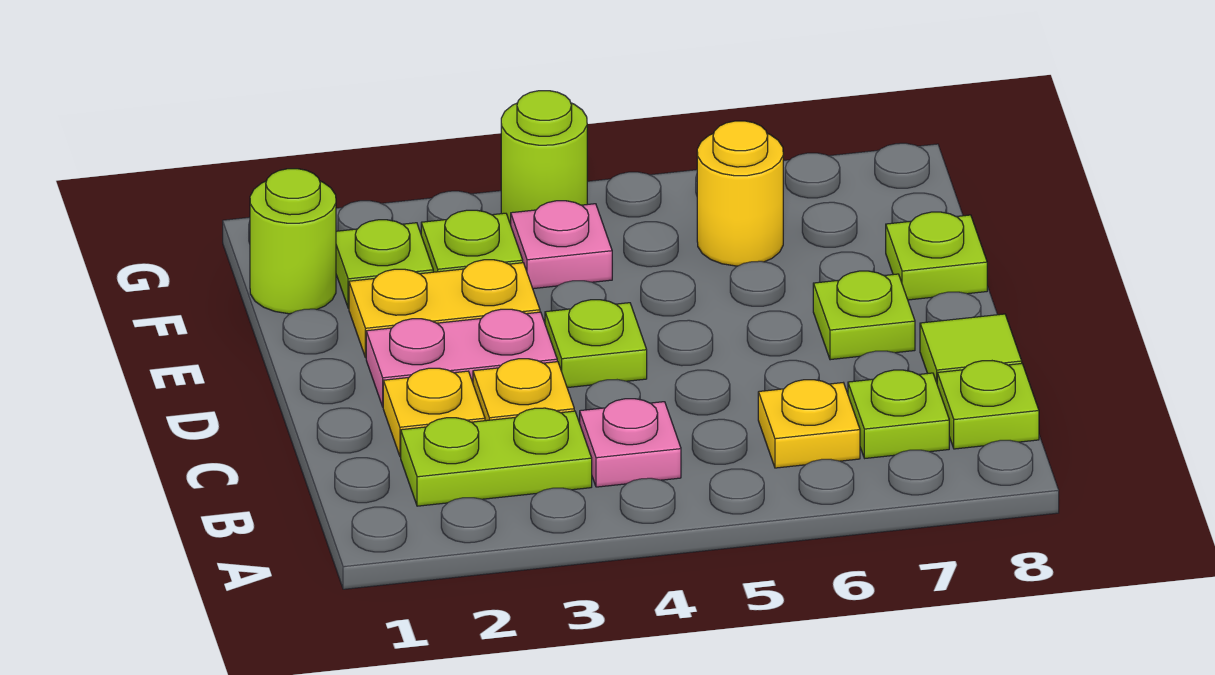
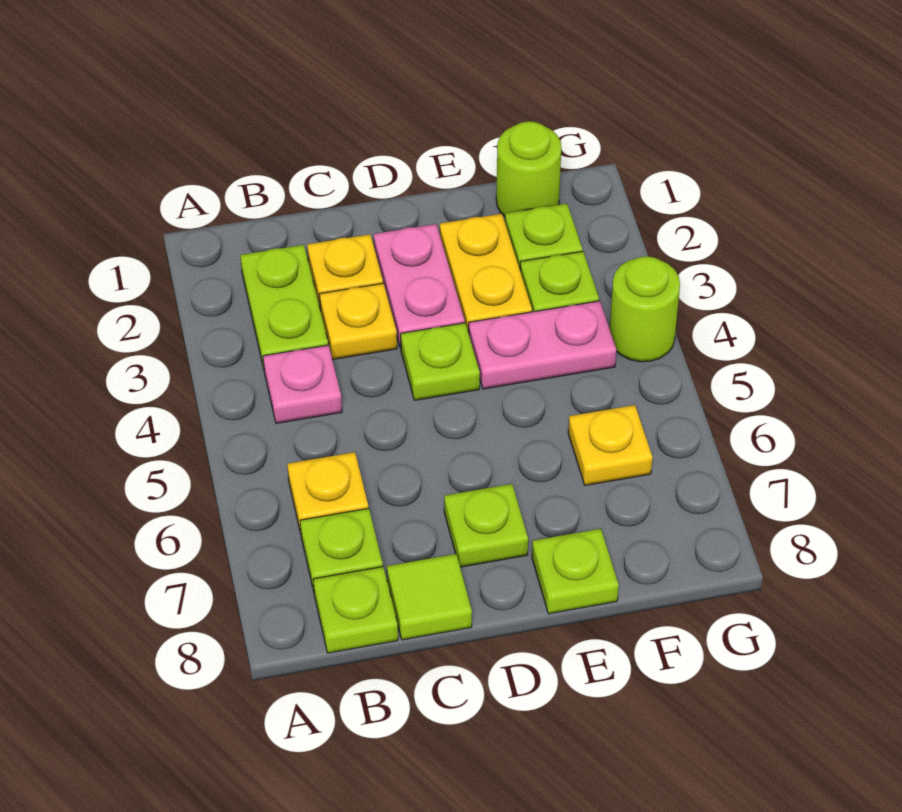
pink 1x1 plate [511,201,612,289] -> pink 1x2 plate [469,301,616,389]
yellow 1x1 round brick [697,121,783,266] -> yellow 1x1 plate [568,405,653,485]

